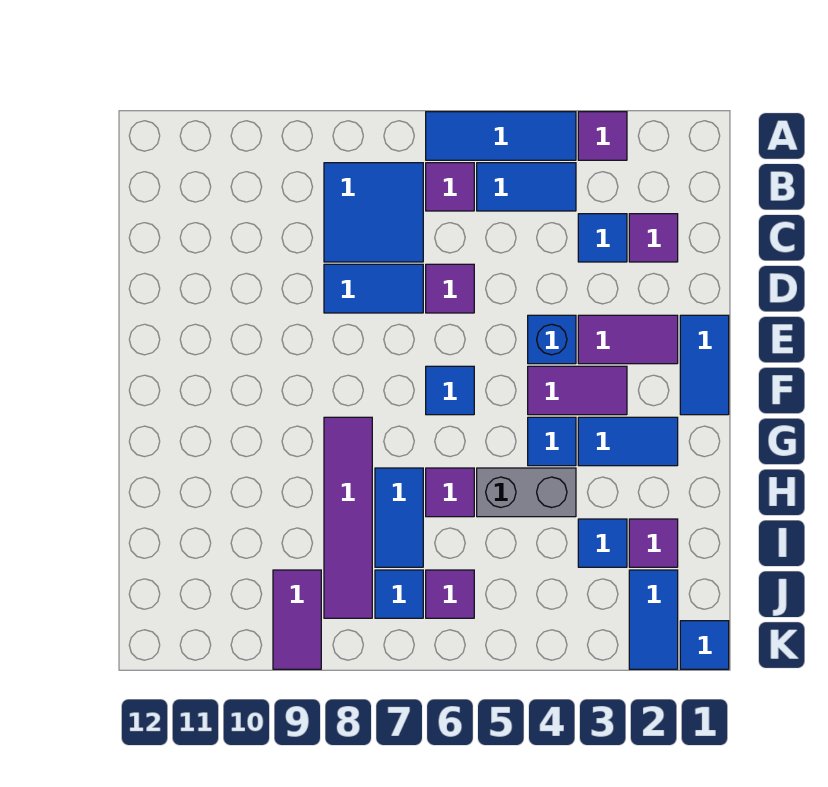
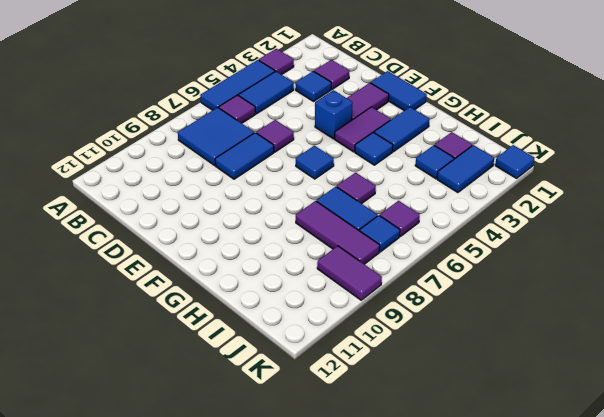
purple 1x4 tile [324,417,372,618] -> purple 1x3 tile [296,201,380,264]
grey 1x2 brick [477,468,576,517] -> none
blue 1x2 tile [629,570,678,669] -> blue 1x2 tile turned to [437,145,494,193]

